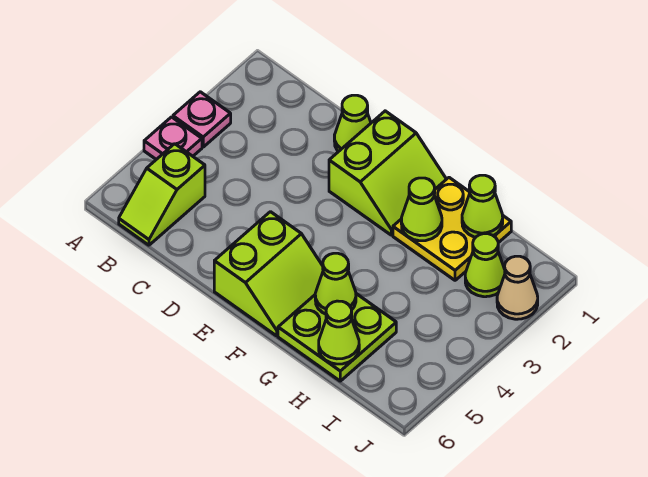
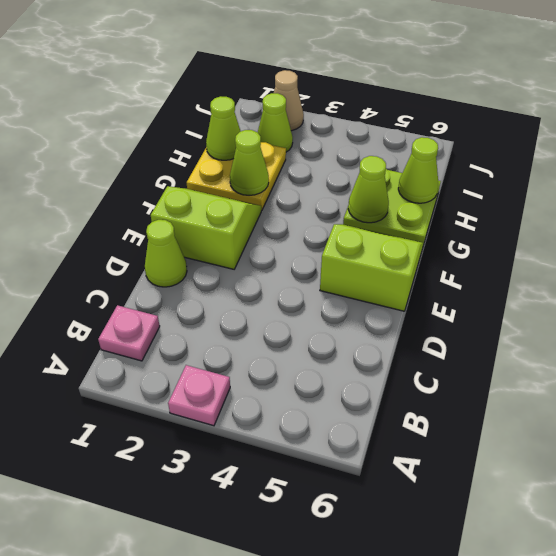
pink 1x1 plate [144,117,202,159] -> pink 1x1 plate moved to [98,305,160,361]
lime 1x2 slope [119,144,205,245] -> none

